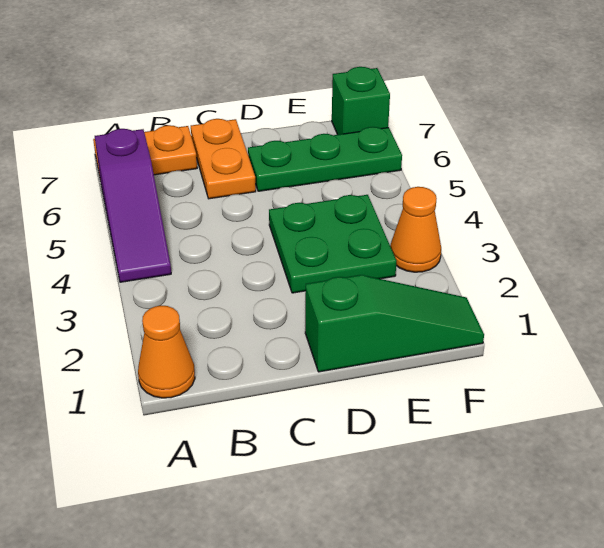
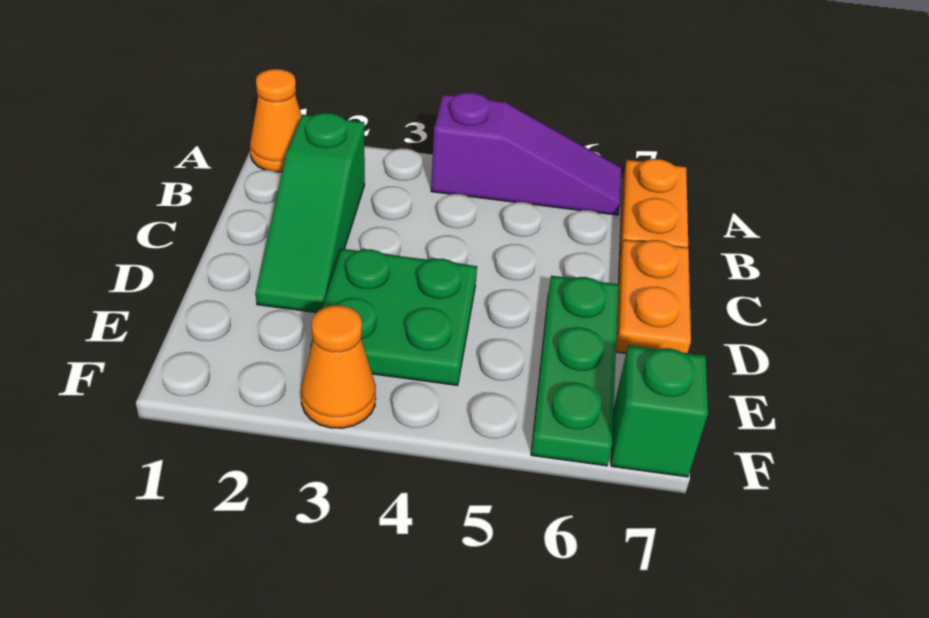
purple 1x3 slope [95,129,171,282] -> purple 1x3 slope turned to [431,92,622,215]
orange 1x2 plate [191,119,256,199] -> orange 1x2 plate turned to [616,240,691,353]
green 1x3 slope [305,275,484,372] -> green 1x3 slope moved to [256,113,365,313]

